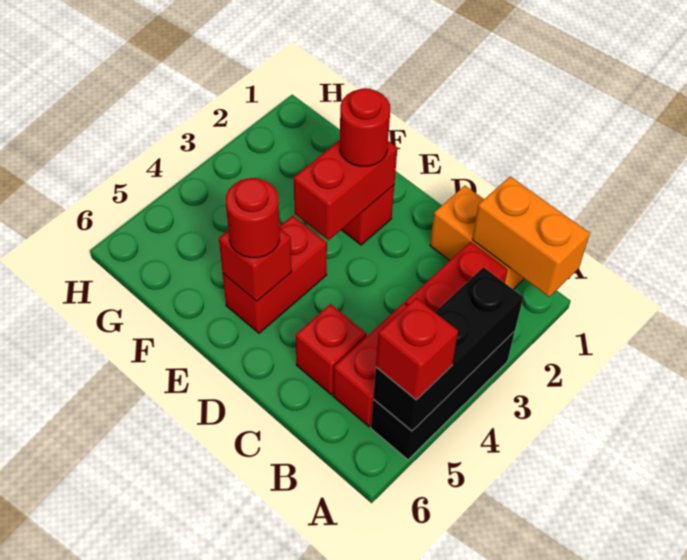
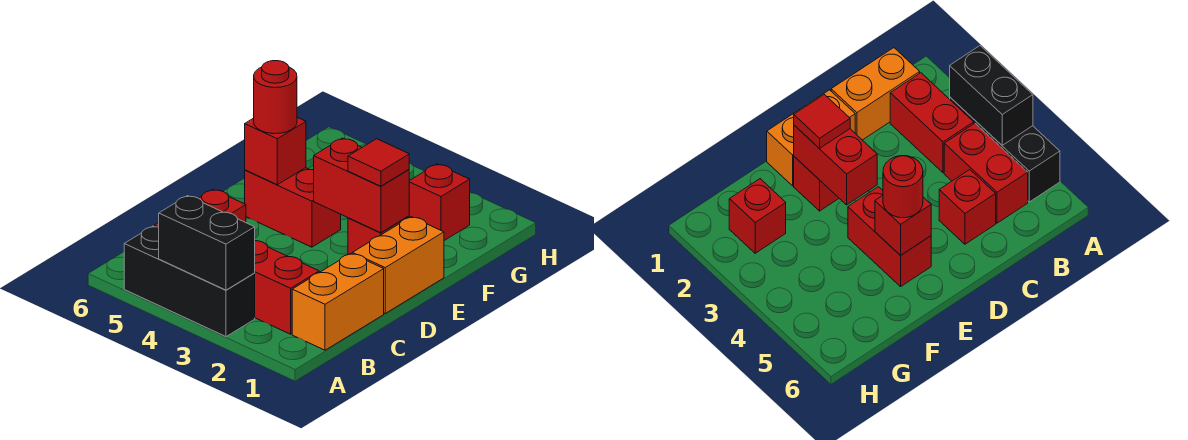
orange 1x2 brick [472,176,590,297] -> orange 1x2 brick moved to [352,217,444,313]
black 1x3 brick [373,267,523,431] -> black 1x2 brick [159,196,255,290]
red 1x1 brick [376,298,458,400] -> red 1x1 brick moved to [409,164,470,241]
red 1x1 round brick [340,88,390,166] -> red 1x1 tile [348,139,409,186]

